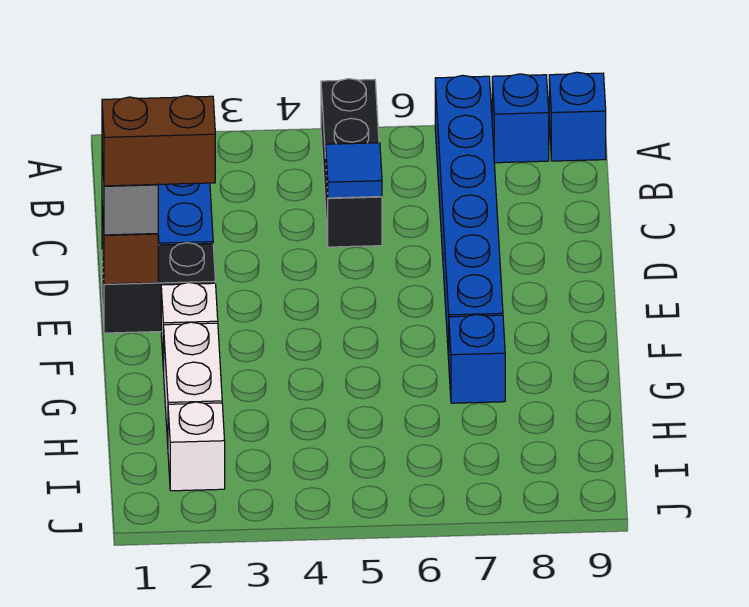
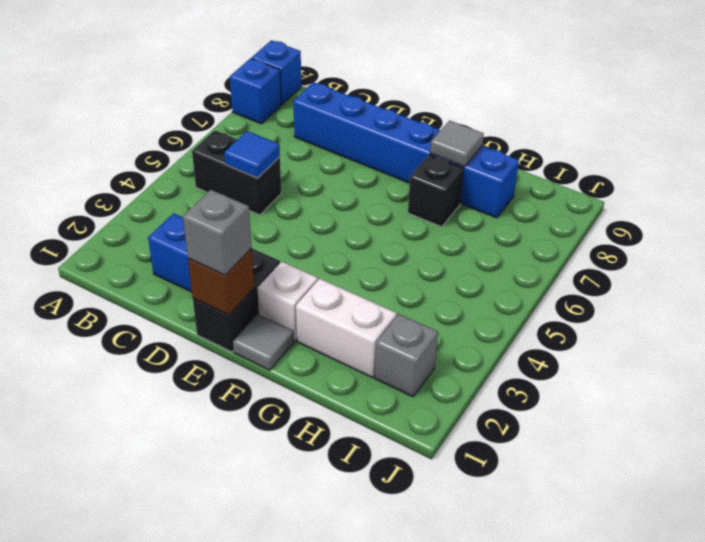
black 1x3 brick [321,79,382,247] -> black 1x2 brick [192,130,281,215]
blue 1x6 brick [435,75,503,360] -> blue 1x6 brick moved to [293,82,519,218]
brown 1x2 brick [102,96,215,186] -> none
none -> grey 1x1 tile [233,314,294,370]
blue 1x1 brick [449,314,505,403] -> black 1x1 brick [408,155,464,227]
none -> grey 1x1 tile [430,121,484,167]
white 1x1 brick [168,402,225,491] -> grey 1x1 brick [375,314,438,397]

